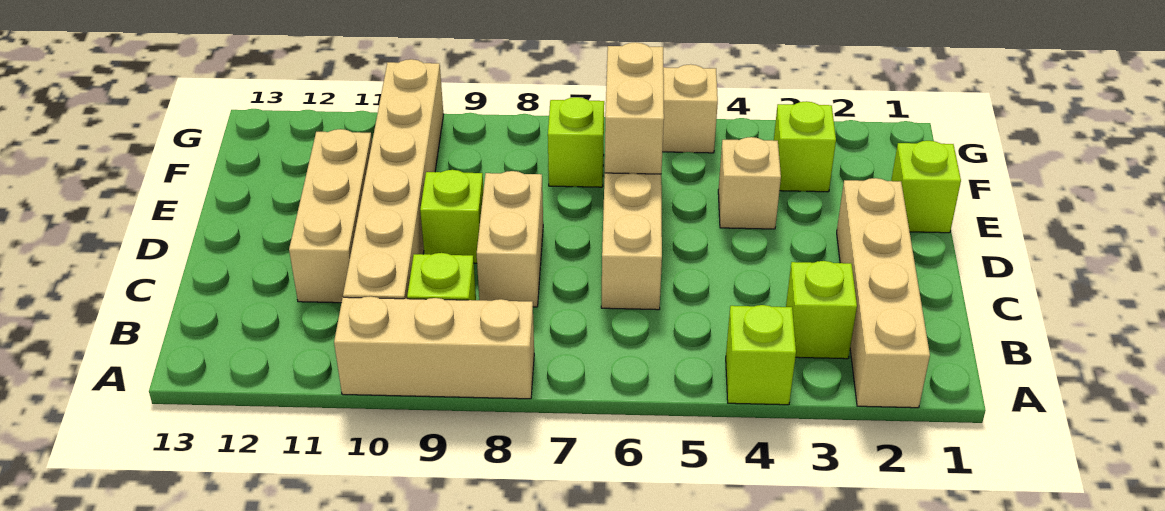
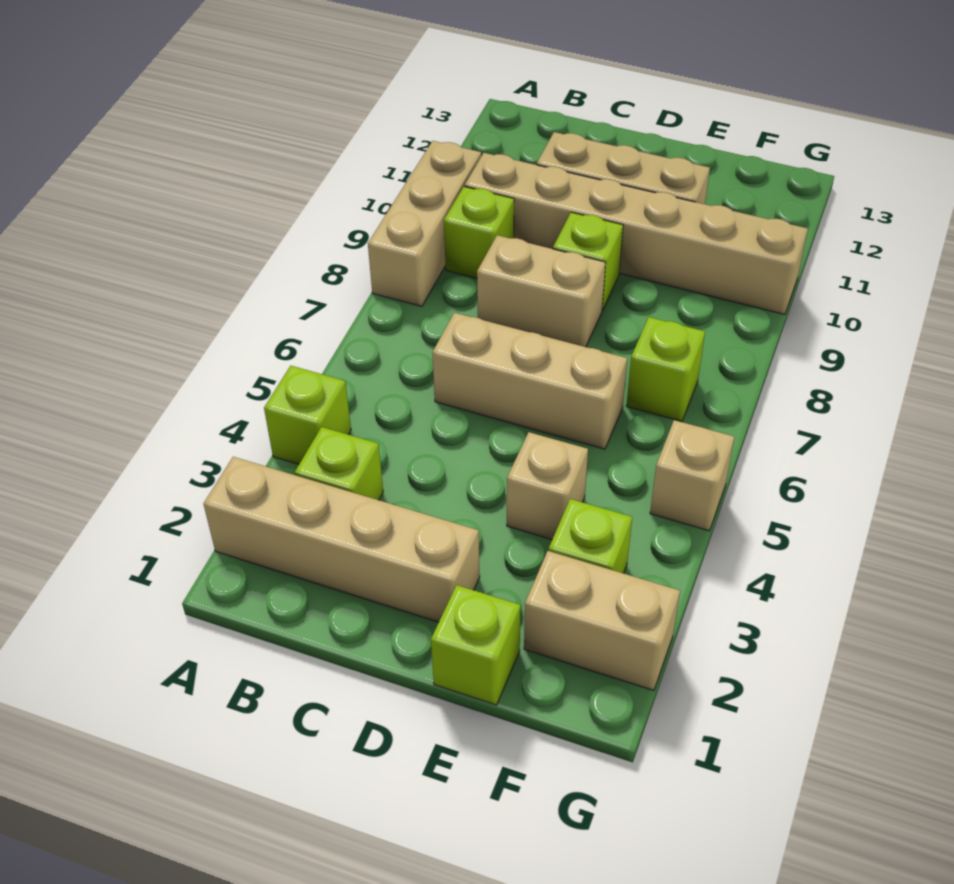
tan 1x2 brick [605,42,664,174] -> tan 1x2 brick moved to [524,551,680,690]

